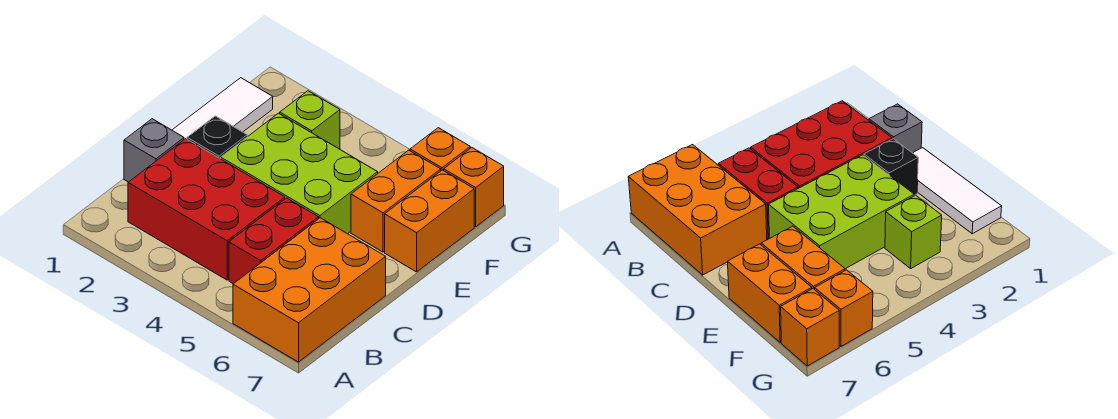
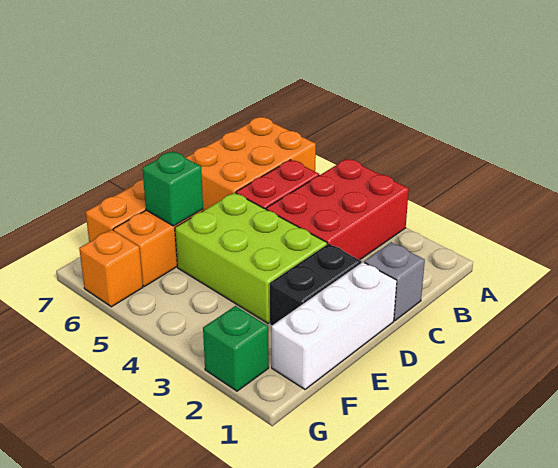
red 2x3 brick [128,139,285,280] -> red 2x3 brick turned to [266,159,409,260]
white 1x3 tile [172,78,273,139] -> white 1x3 brick [272,262,397,389]
black 1x1 brick [187,116,247,159] -> black 1x2 brick [270,244,361,326]
none -> green 1x1 brick [142,151,203,226]
lime 1x1 brick [280,91,340,149] -> none
none -> green 1x1 brick [203,306,269,391]
orange 1x1 brick [444,148,504,227] -> none

